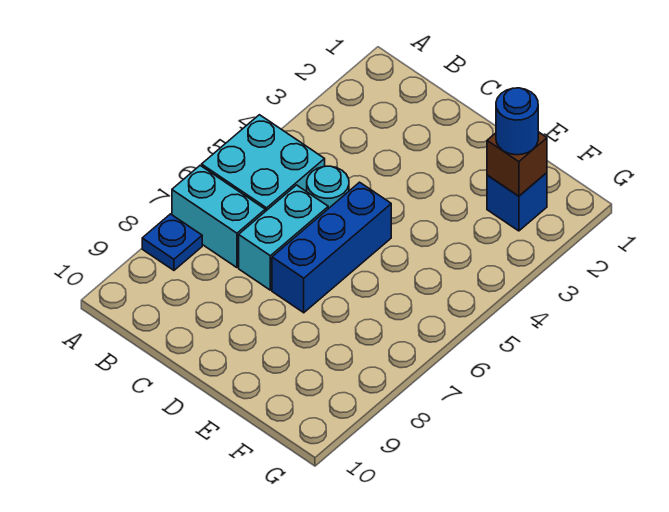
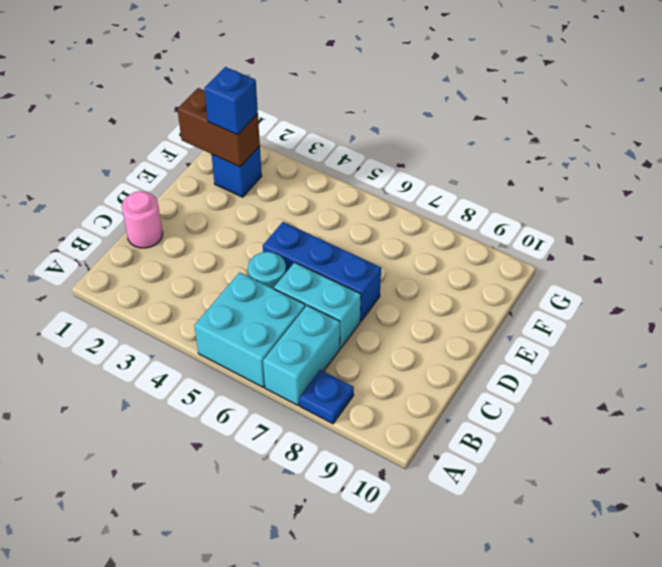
none -> pink 1x1 round brick [122,191,163,248]
brown 1x1 brick [487,132,547,196] -> brown 1x2 brick [177,88,260,167]
blue 1x1 round brick [496,88,538,155] -> blue 1x1 brick [204,67,258,135]

